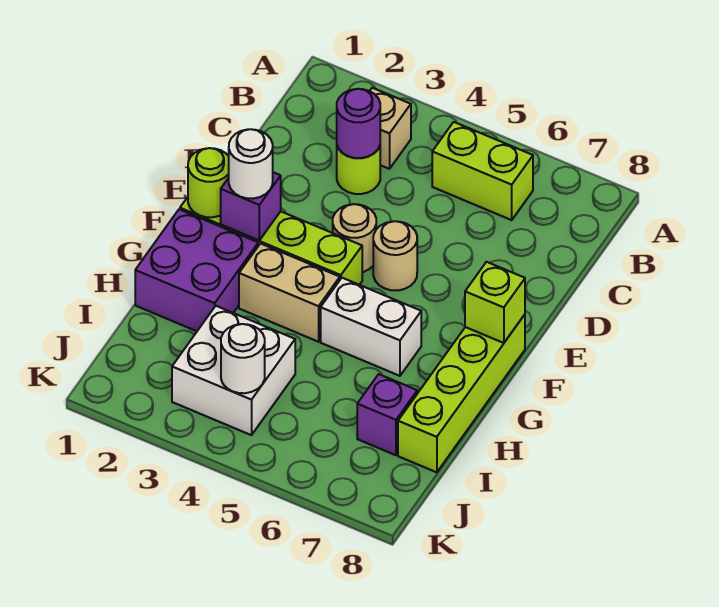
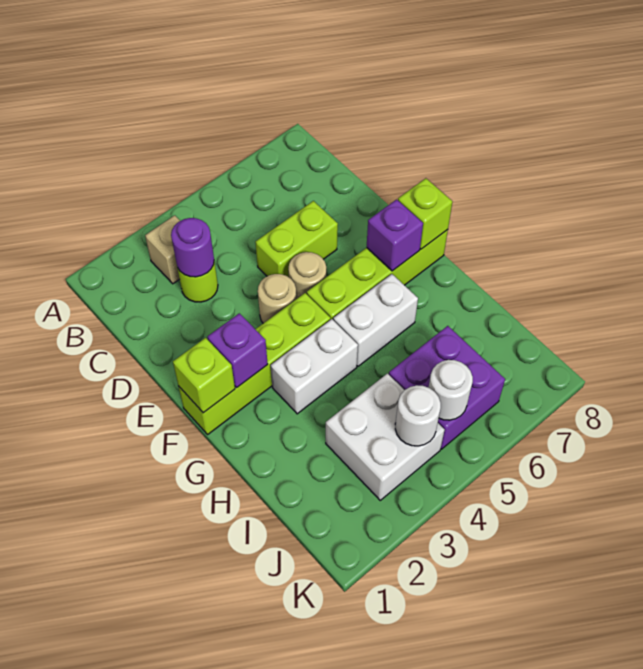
lime 1x2 brick [432,122,533,220] -> lime 1x2 brick moved to [255,201,338,277]
lime 1x1 round brick [188,148,229,217] -> lime 1x1 brick [173,338,235,413]
white 1x1 round brick [229,129,273,199] -> white 1x1 round brick moved to [428,360,473,420]
lime 1x4 brick [398,315,525,472] -> lime 1x4 brick turned to [307,230,448,319]
purple 2x2 brick [135,209,258,331] -> purple 2x2 brick moved to [389,326,505,449]
tan 1x2 brick [239,244,340,342] -> white 1x2 brick [271,319,358,414]
purple 1x1 brick [357,374,417,455] -> purple 1x1 brick moved to [367,199,423,271]

